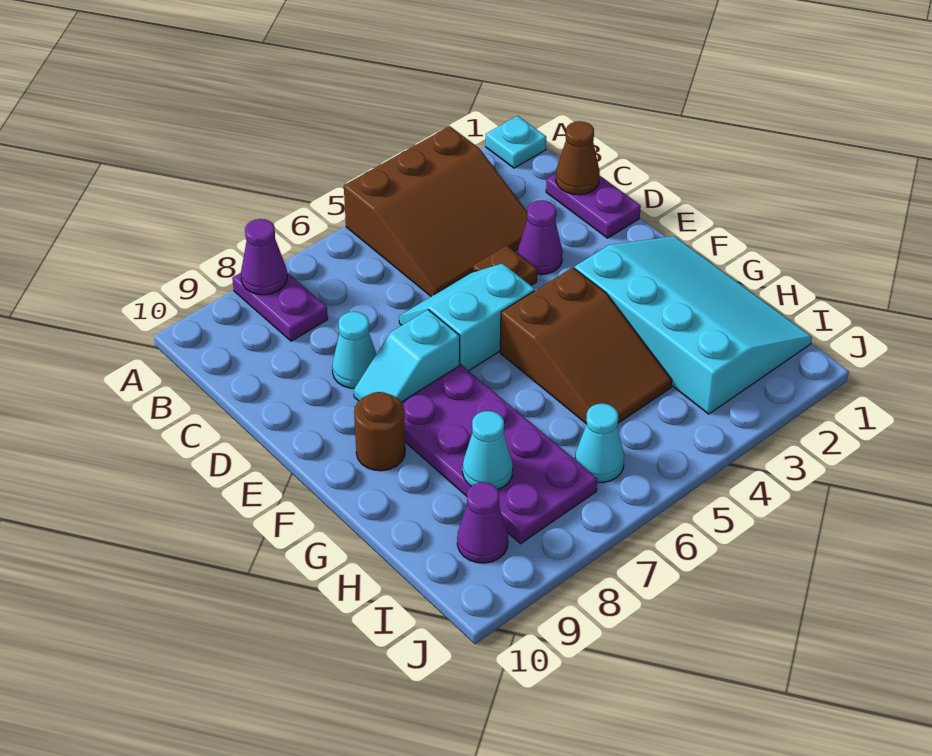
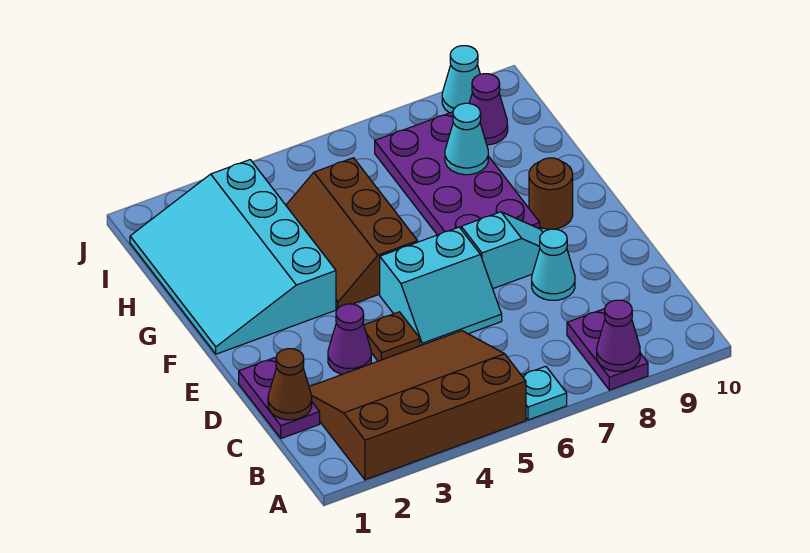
cyan 1x1 plate [486,116,546,168] -> cyan 1x1 plate moved to [522,366,567,420]
brown 3x3 slope [344,126,527,296] -> brown 3x4 slope [309,331,526,480]
brown 2x3 slope [500,267,672,423] -> brown 2x3 slope turned to [286,158,418,309]
cyan 1x1 cone [575,403,624,483] -> cyan 1x1 cone moved to [442,46,480,113]

